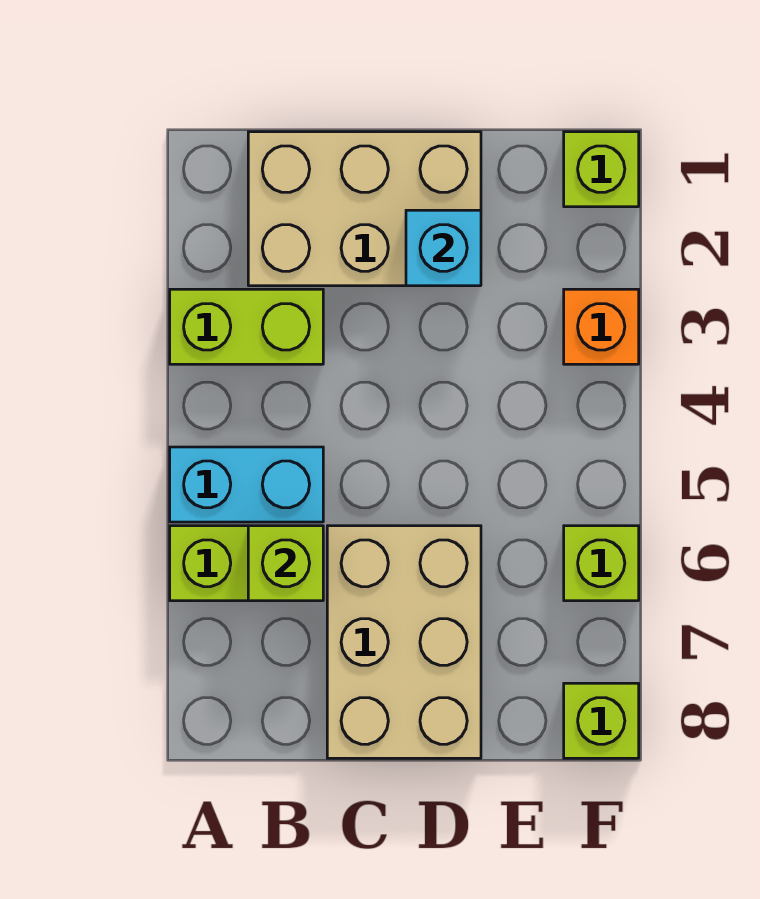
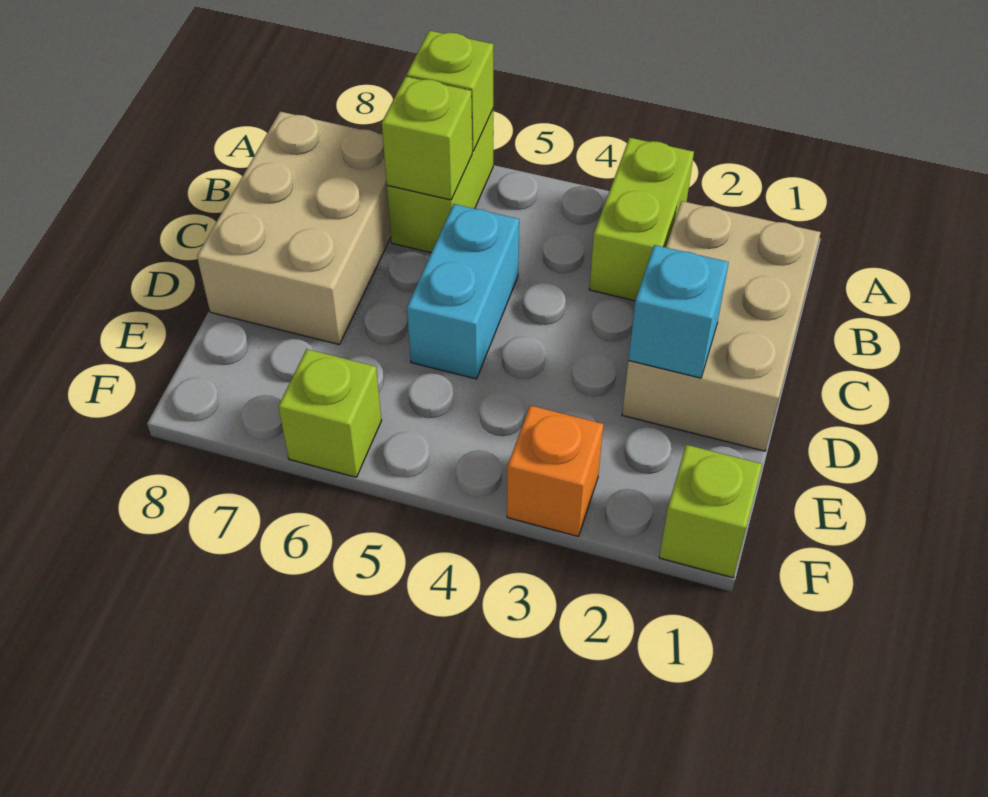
cyan 1x2 brick [170,447,323,522] -> cyan 1x2 brick moved to [407,204,519,379]
tan 2x3 brick [327,526,481,758] -> tan 2x3 brick turned to [197,112,391,344]
lime 1x1 brick [564,683,639,758] -> lime 1x1 brick moved to [407,31,493,151]

